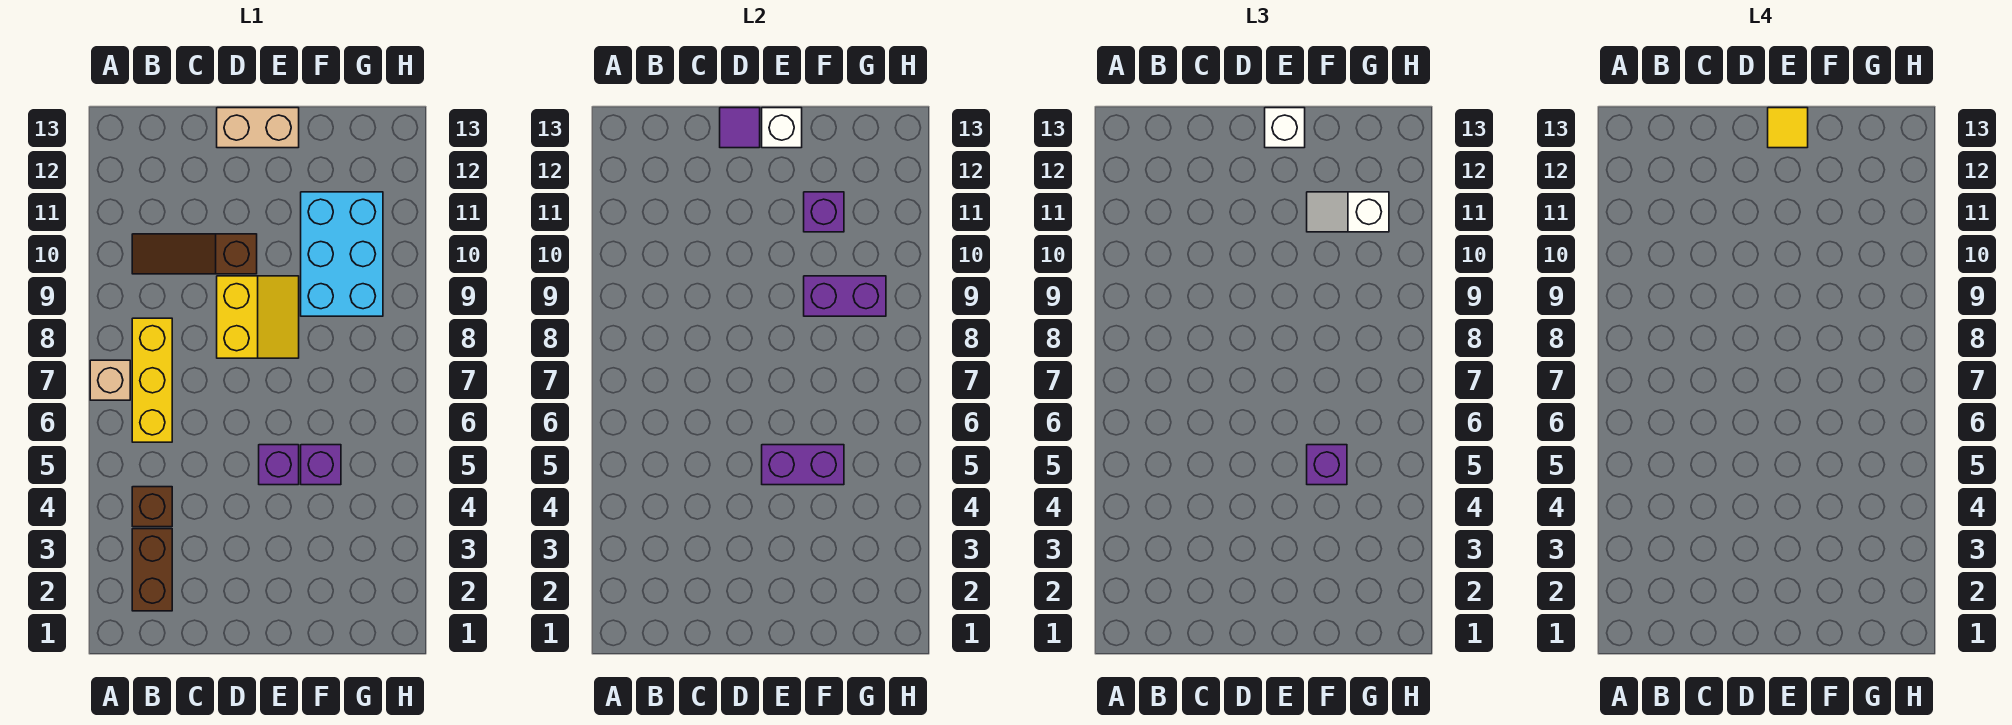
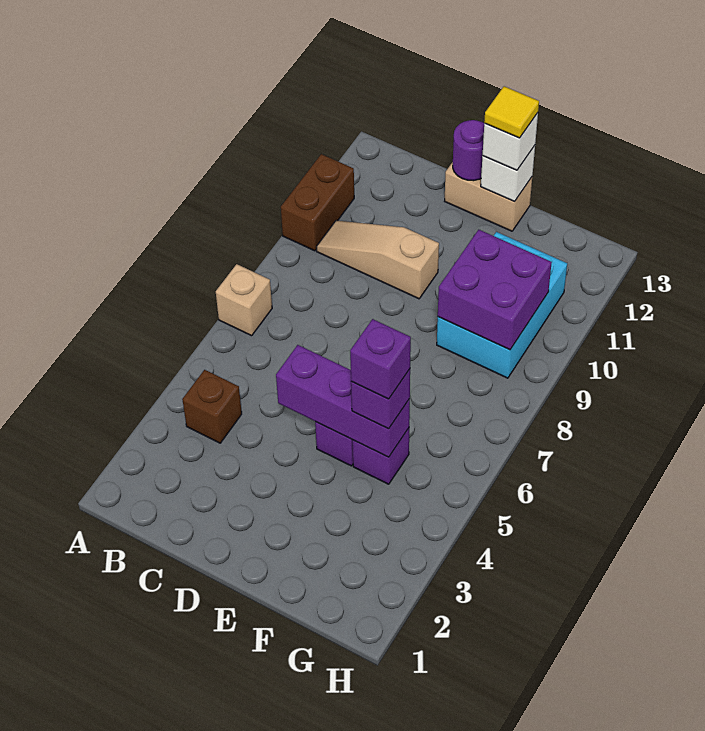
brown 1x2 brick [132,529,172,611] -> brown 1x2 brick moved to [281,154,354,251]
yellow 1x3 brick [132,318,172,442] -> none
brown 1x3 slope [132,234,257,274] -> tan 1x3 slope [316,220,439,299]
yellow 2x2 slope [217,276,299,358] -> none
purple 1x1 tile [720,108,760,148] -> purple 1x1 round brick [453,120,484,181]
purple 1x2 brick [762,445,844,485] -> purple 1x3 brick [276,345,410,457]
purple 1x2 brick [804,276,886,316] -> purple 2x2 brick [438,230,552,350]
purple 1x1 brick [804,192,844,232] -> purple 1x1 brick moved to [350,319,411,399]
white 1x2 slope [1307,192,1389,232] -> none

